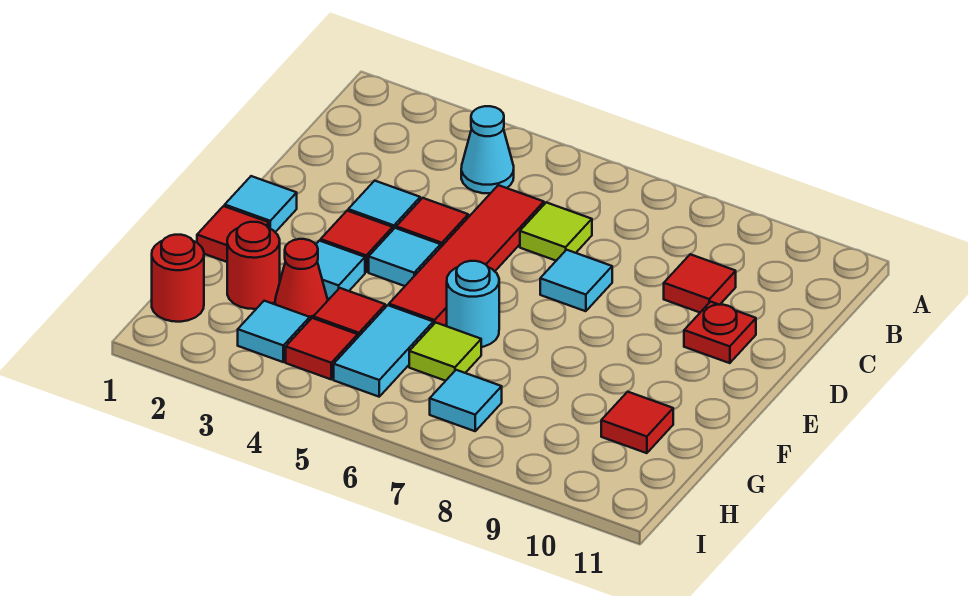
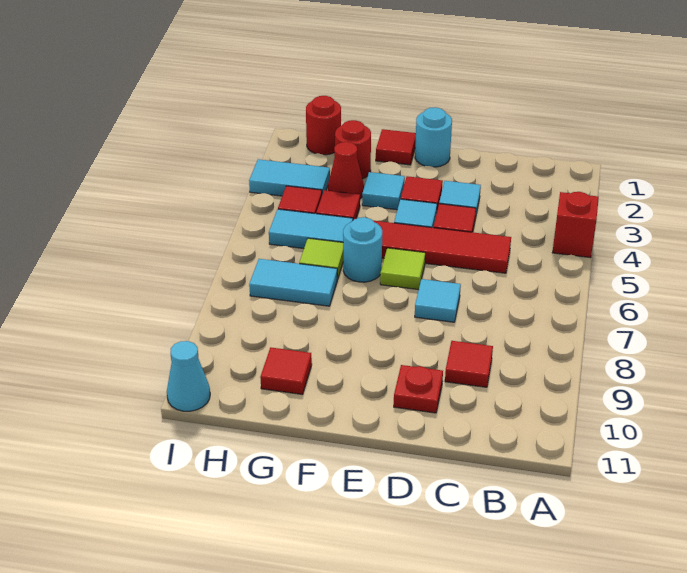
none -> red 1x1 brick [552,192,599,258]
cyan 1x1 cone [461,106,514,193] -> cyan 1x1 cone moved to [167,341,210,411]
lime 1x1 tile [520,202,592,261] -> lime 1x1 tile moved to [380,248,425,290]
cyan 1x1 tile [225,176,297,232] -> cyan 1x1 round brick [415,107,452,167]
cyan 1x1 tile [238,301,310,362] -> cyan 1x2 tile [249,159,330,196]
cyan 1x1 tile [430,370,502,431] -> cyan 1x2 tile [249,259,337,306]

